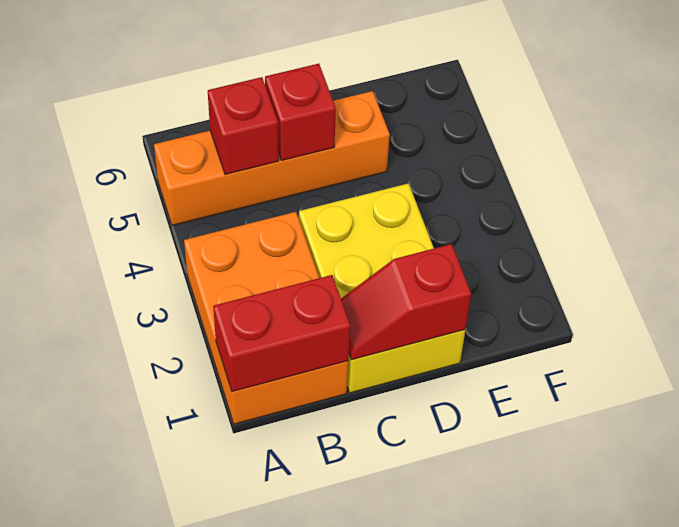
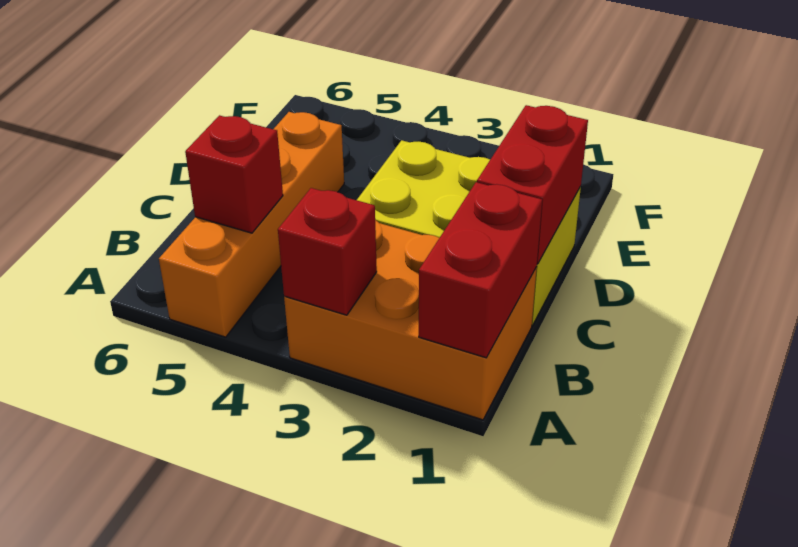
red 1x2 slope [341,244,471,360] -> red 1x2 brick [477,105,588,264]
red 1x1 brick [265,64,336,161] -> red 1x1 brick moved to [278,188,377,315]

